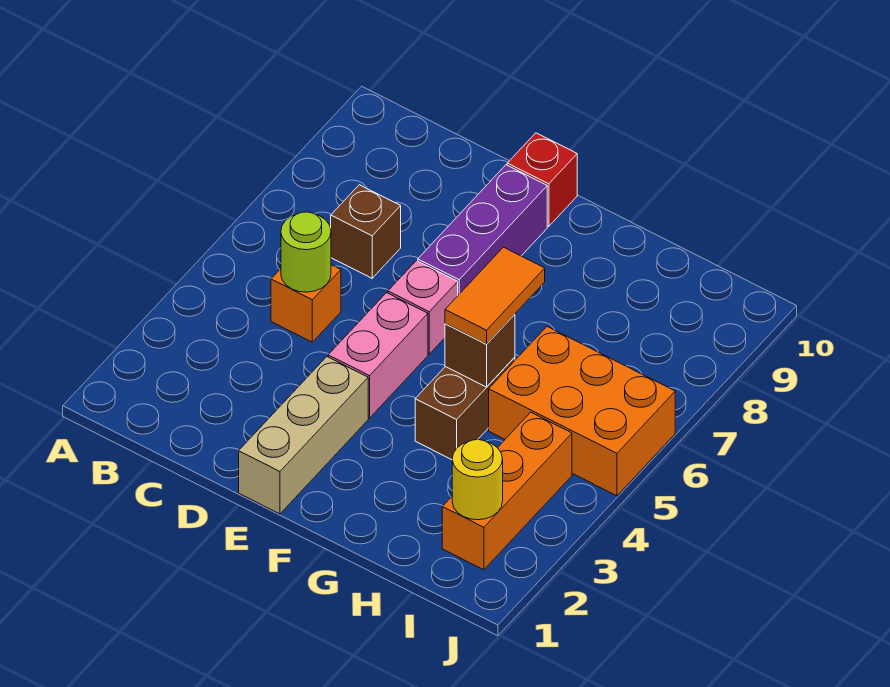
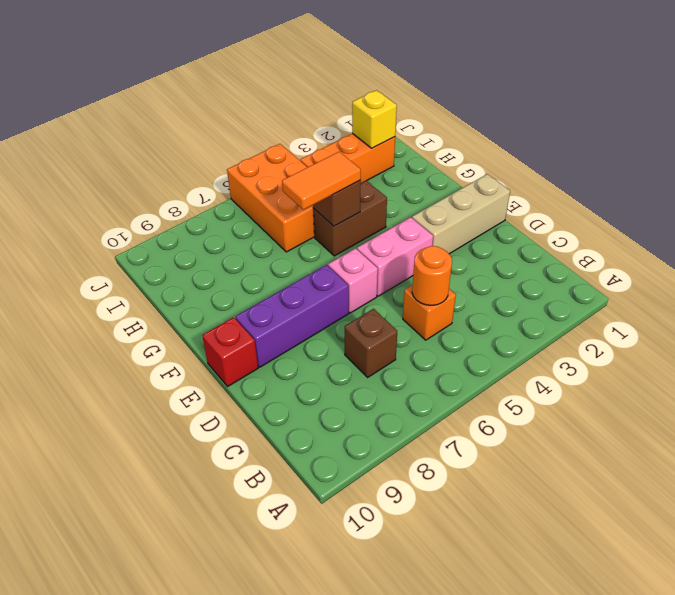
lime 1x1 round brick [281,212,331,292] -> orange 1x1 round brick [412,246,452,305]
yellow 1x1 round brick [452,440,503,520] -> yellow 1x1 brick [352,90,397,148]

